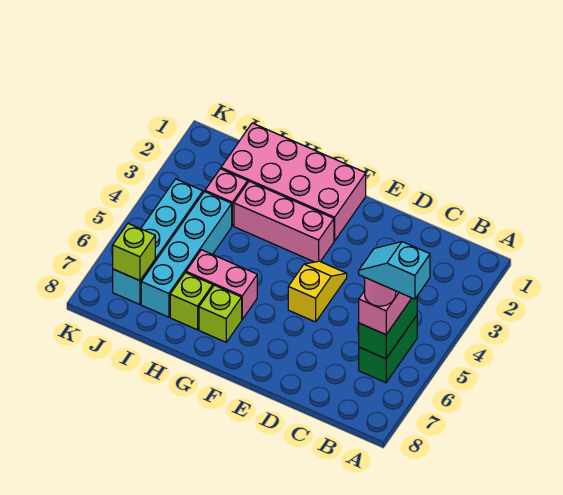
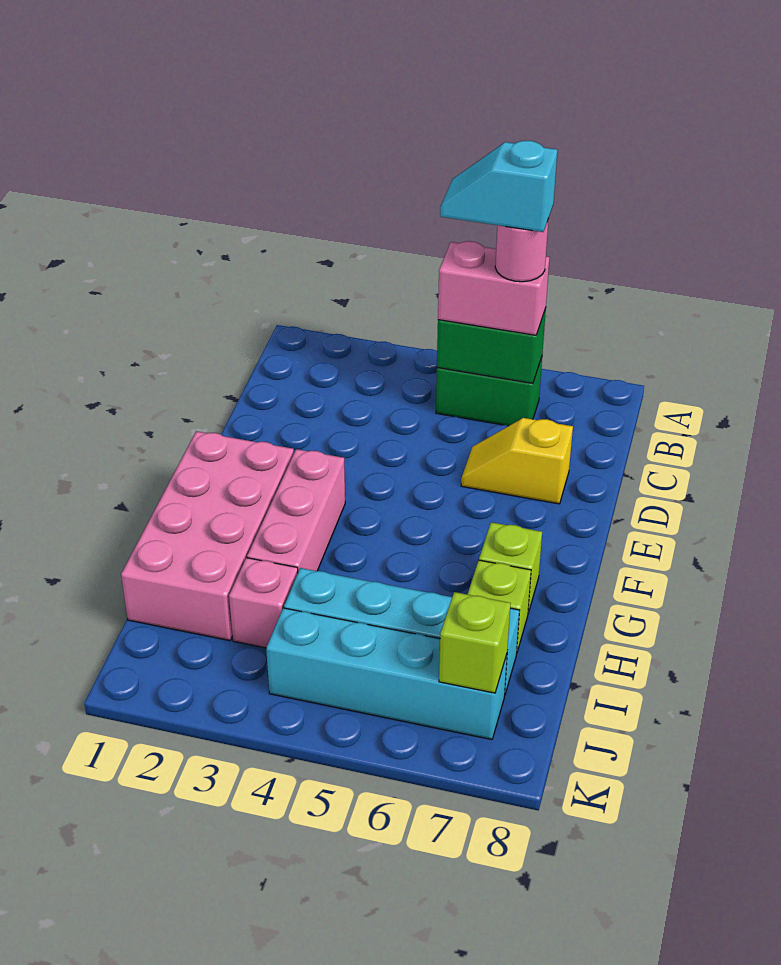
cyan 1x2 slope [359,242,430,299] -> cyan 1x2 slope turned to [440,141,557,232]
yellow 1x2 slope [288,261,347,322] -> yellow 1x2 slope moved to [461,418,573,504]
pink 1x2 brick [186,250,257,319] -> none

